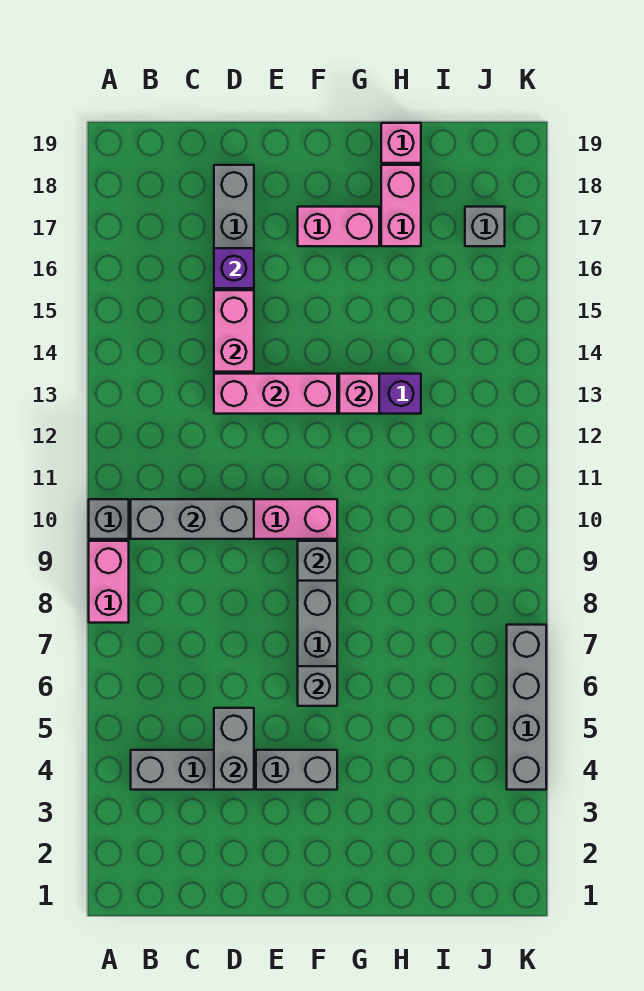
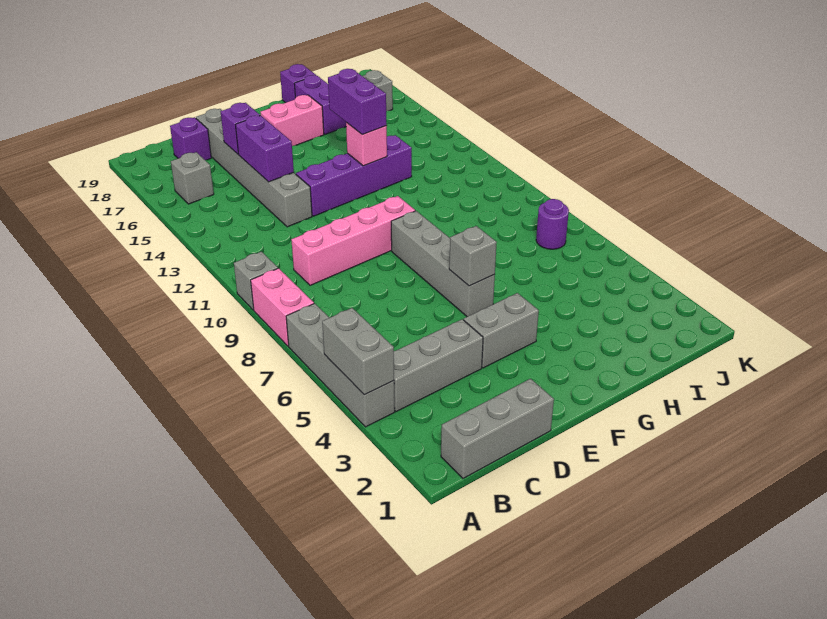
grey 1x3 brick [131,499,254,539] -> grey 1x3 brick moved to [441,379,554,478]
none -> purple 1x1 brick [170,117,211,160]
grey 1x2 brick [214,708,254,790] -> grey 1x2 brick moved to [322,308,394,395]
pink 1x3 brick [214,374,337,414] -> none
pink 1x2 brick [214,290,254,372] -> purple 1x2 brick [236,115,294,182]
grey 1x1 brick [298,541,337,581] -> grey 1x1 brick moved to [171,152,214,204]
none -> purple 1x2 brick [328,69,387,135]
pink 1x2 brick [381,165,421,246] -> purple 1x2 brick [294,75,346,134]
pink 1x1 brick [381,123,421,163] -> purple 1x1 brick [280,64,316,103]
none -> purple 1x1 round brick [536,199,569,249]
grey 1x4 brick [507,625,546,790] -> grey 1x4 brick moved to [286,303,395,427]

